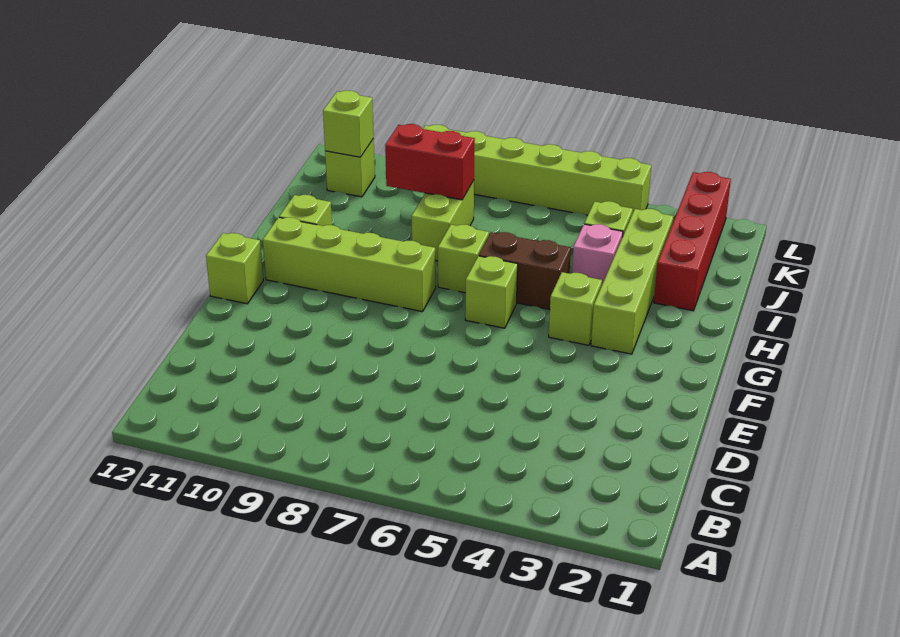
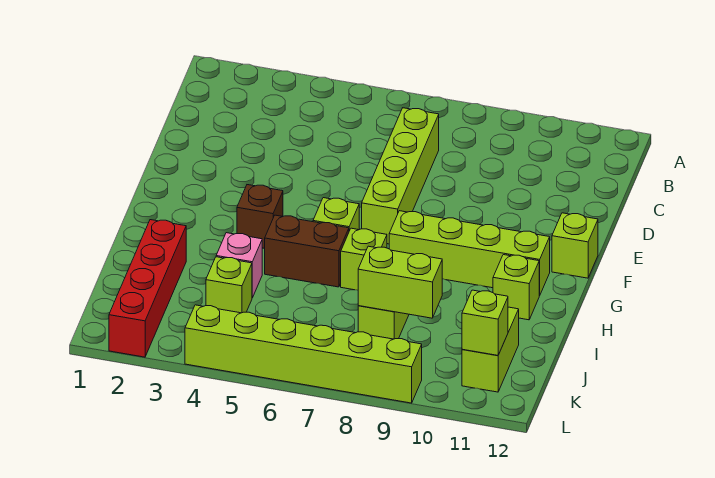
lime 1x4 brick [591,209,674,354] -> lime 1x4 brick moved to [362,108,439,244]
lime 1x1 brick [549,272,602,345] -> brown 1x1 brick [237,185,283,248]
red 1x2 brick [385,124,475,200] -> lime 1x2 brick [358,246,442,318]
lime 1x1 brick [325,139,375,197] -> lime 1x2 brick [462,307,519,392]

